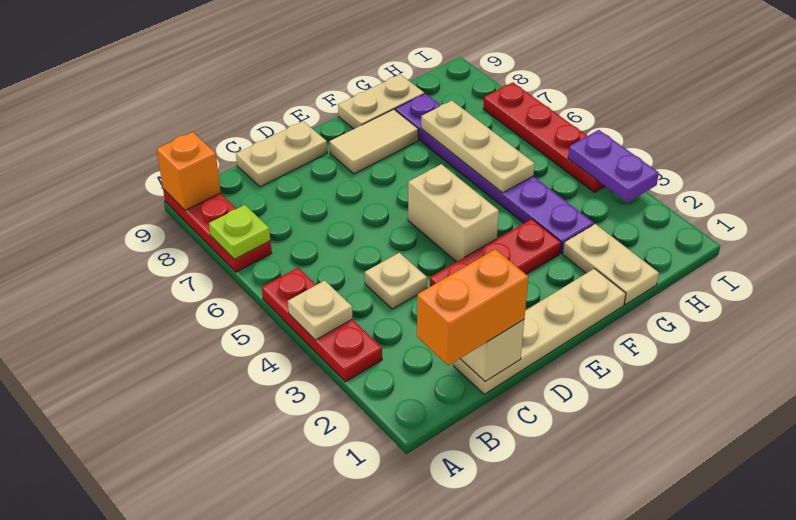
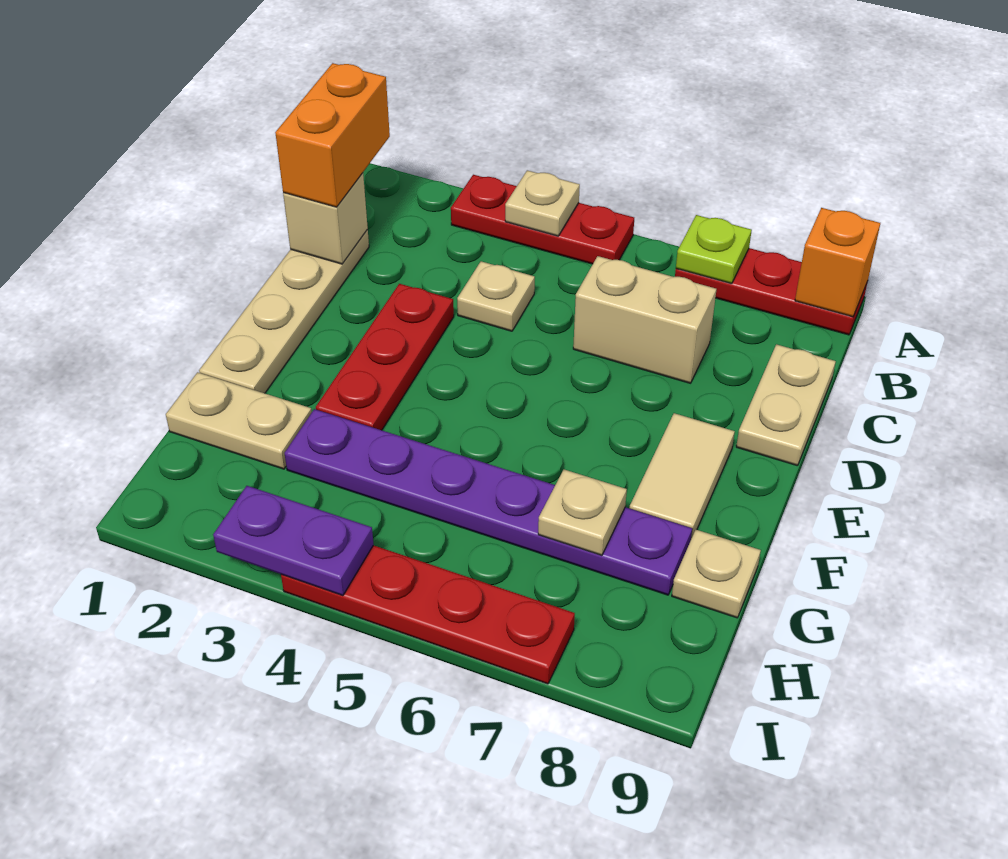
tan 1x2 brick [408,164,499,262] -> tan 1x2 brick moved to [573,256,716,383]
tan 1x2 plate [338,74,424,129] -> tan 1x1 plate [672,530,761,618]
tan 1x3 plate [421,101,535,193] -> tan 1x1 plate [538,470,627,555]

